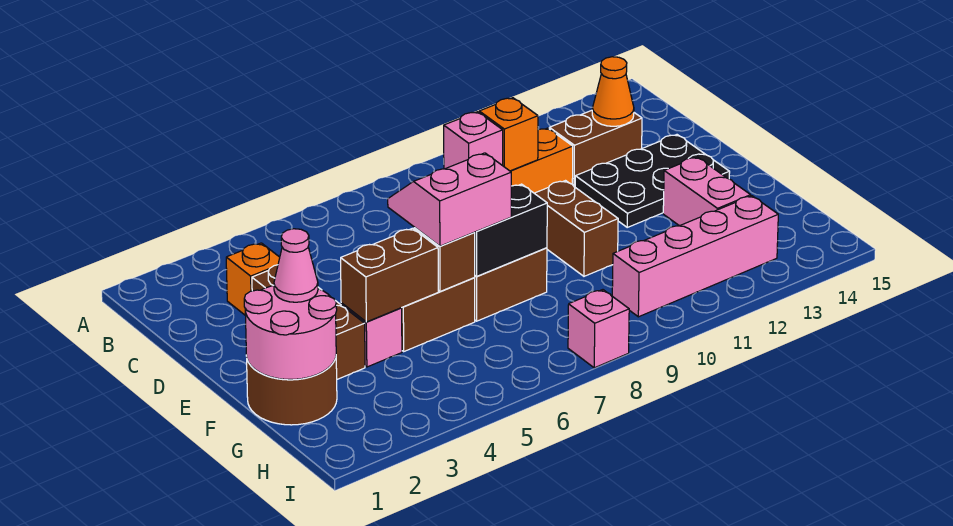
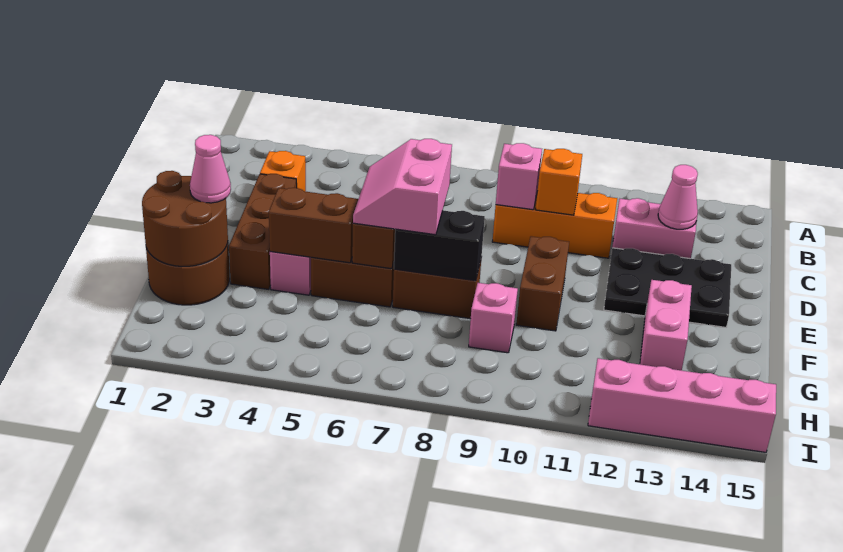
brown 1x2 brick [549,110,642,187] -> pink 1x2 brick [612,198,696,259]
orange 1x1 cone [592,57,634,126] -> pink 1x1 cone [658,165,698,229]
pink 2x2 slope [388,153,511,246] -> pink 2x2 slope turned to [353,139,452,235]
pink 2x2 round brick [244,286,337,379] -> brown 2x2 round brick [142,171,228,266]
pink 1x4 brick [612,196,778,317] -> pink 1x4 brick moved to [588,358,776,452]
pink 1x1 brick [568,290,629,368] -> pink 1x1 brick moved to [469,283,518,353]

